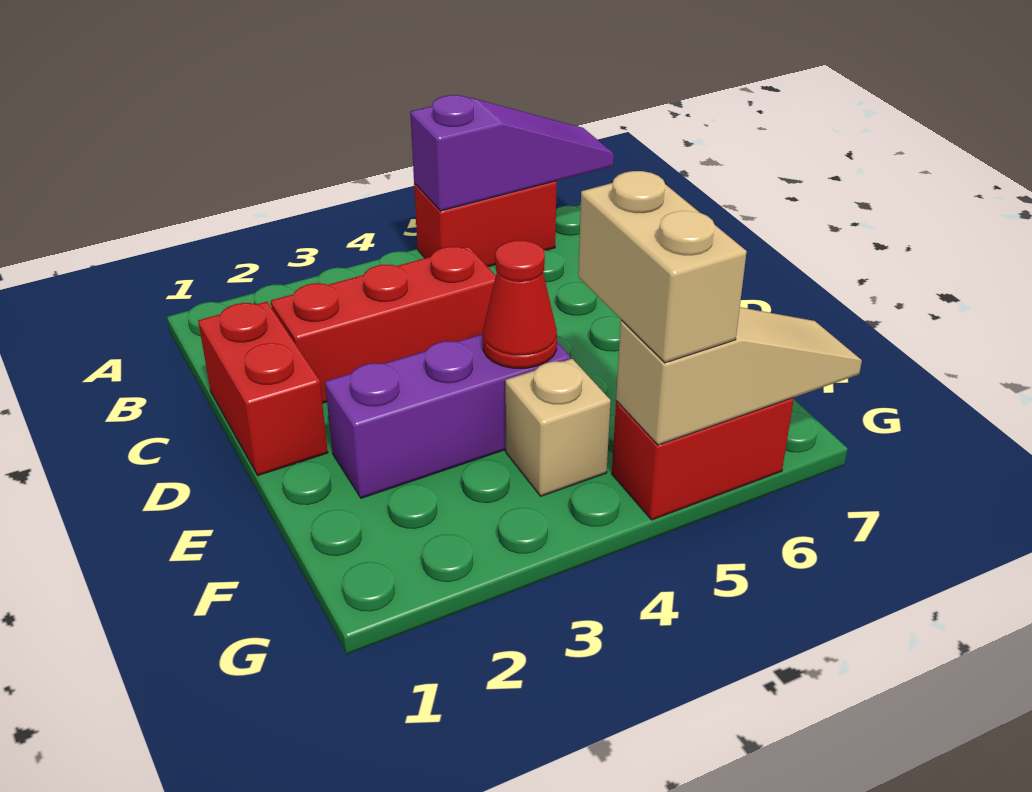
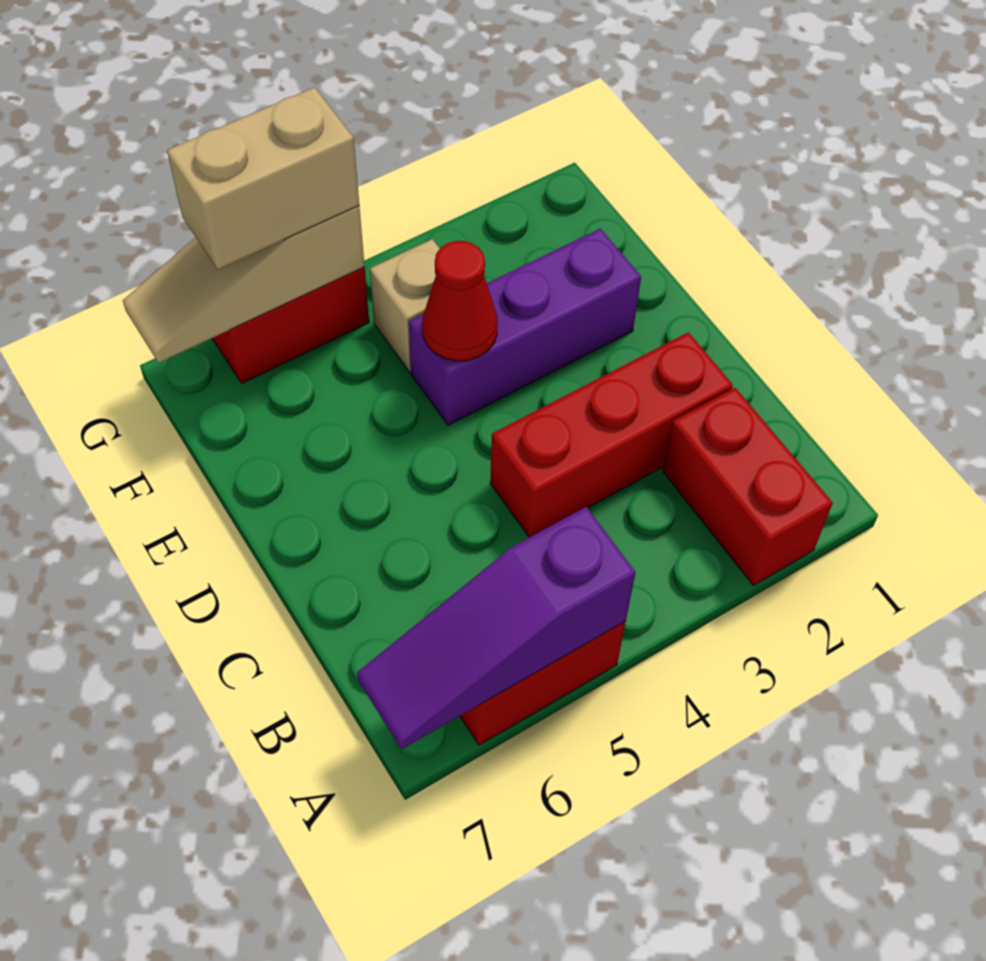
red 1x2 brick [198,302,328,475] -> red 1x2 brick moved to [663,388,833,585]
tan 1x2 brick [578,171,747,363] -> tan 1x2 brick turned to [167,87,359,269]

